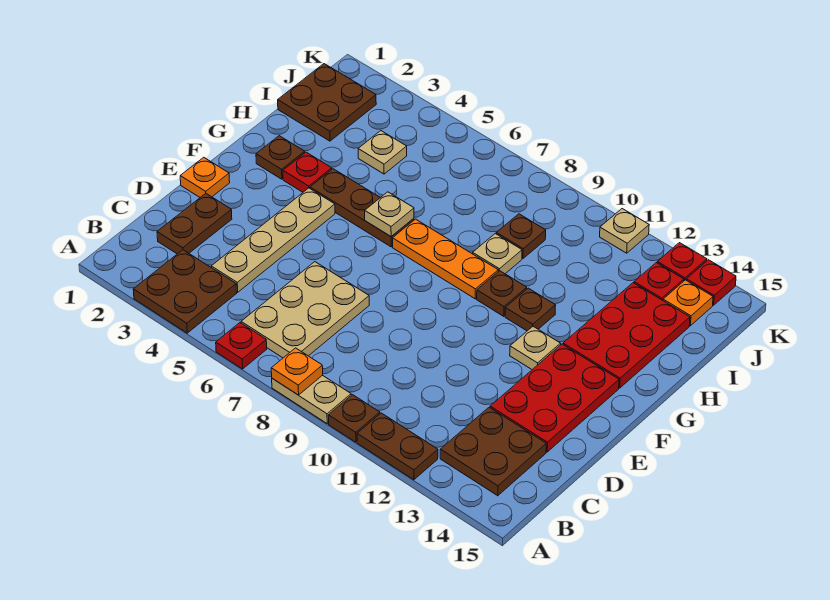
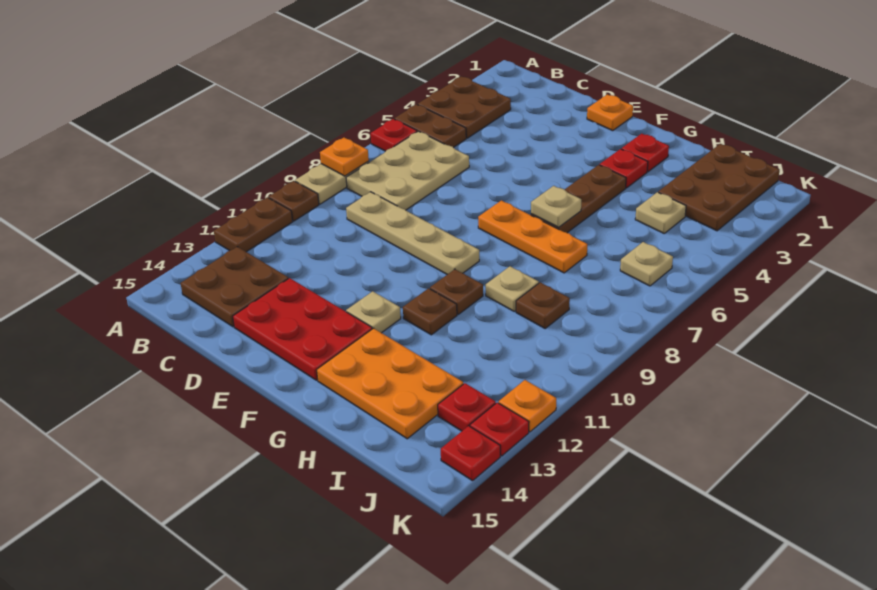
tan 2x3 plate [241,262,369,358] -> tan 2x3 plate turned to [346,131,469,210]
brown 1x2 plate [157,193,232,254] -> brown 1x2 plate moved to [394,104,466,148]
tan 1x4 plate [211,188,335,292] -> tan 1x4 plate moved to [346,192,479,274]
brown 1x1 plate [256,136,305,179] -> red 1x1 plate [621,134,669,172]
orange 1x3 plate [393,219,498,299] -> orange 1x3 plate turned to [478,200,587,273]
red 2x3 plate [563,283,690,388] -> orange 2x3 plate [317,328,463,439]
brown 2x2 plate [278,64,376,141] -> brown 2x3 plate [658,144,779,231]
orange 1x1 plate [663,280,713,326] -> orange 1x1 plate moved to [499,380,556,432]
tan 1x1 plate [600,209,649,253] -> tan 1x1 plate moved to [620,242,673,286]

